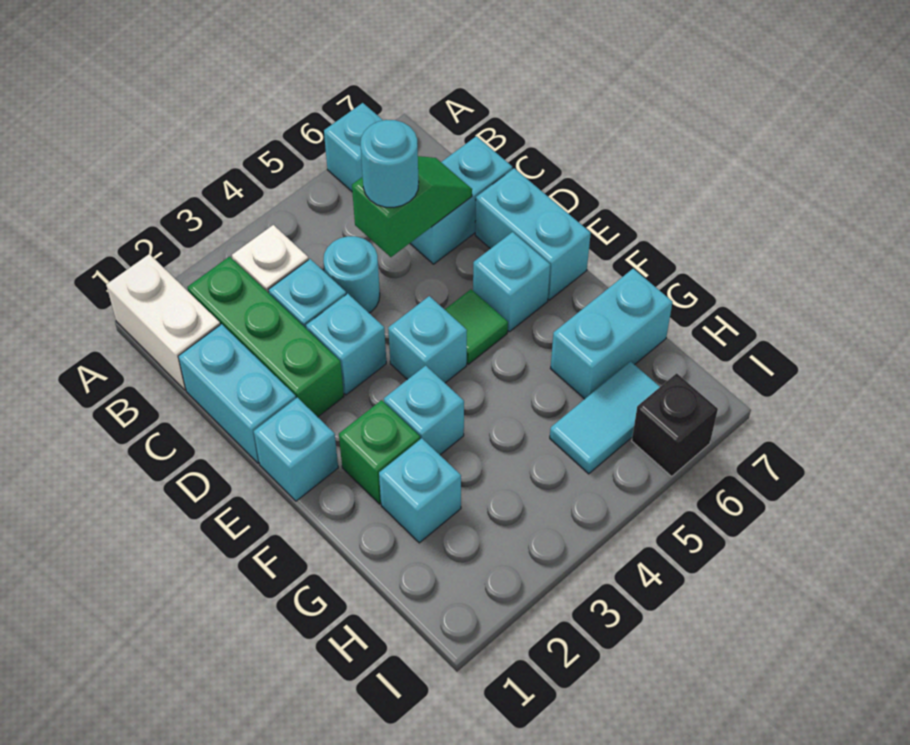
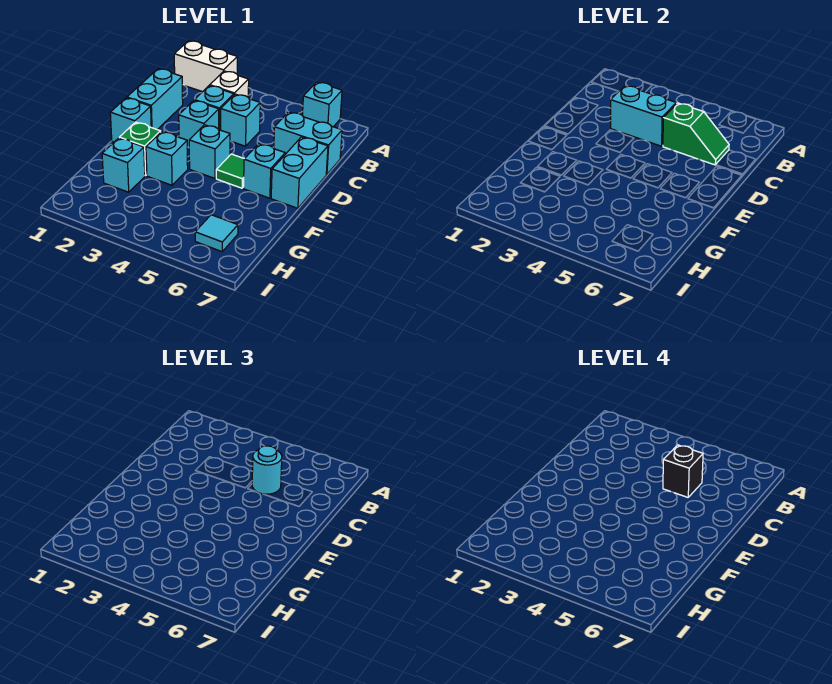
white 1x2 brick [106,254,220,390] -> white 1x2 brick turned to [174,41,237,92]
green 1x3 brick [187,256,344,417] -> none
cyan 1x1 round brick [323,236,380,313] -> cyan 1x1 brick [221,94,260,146]
cyan 1x2 brick [551,269,673,399] -> cyan 1x2 brick moved to [610,85,676,146]
cyan 1x2 tile [550,361,660,474] -> cyan 1x1 tile [195,215,238,252]
black 1x1 brick [632,373,718,476] -> black 1x1 brick moved to [663,445,703,497]

